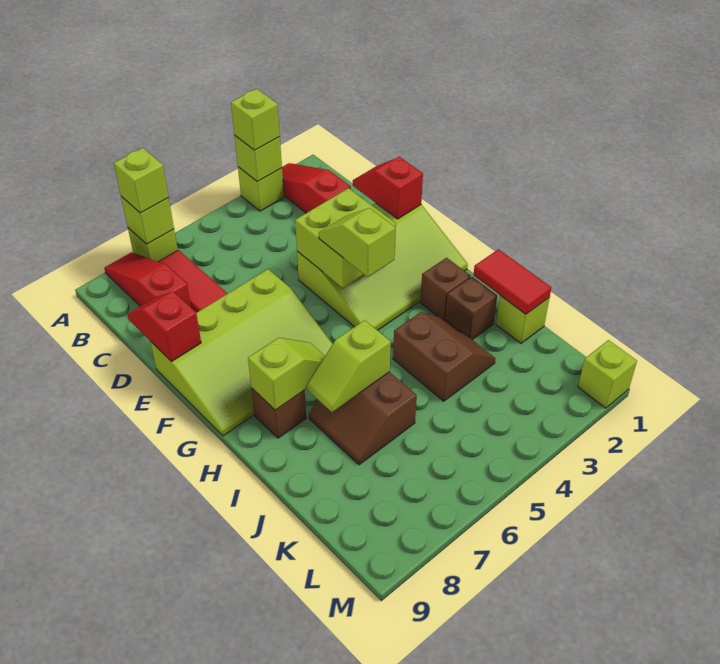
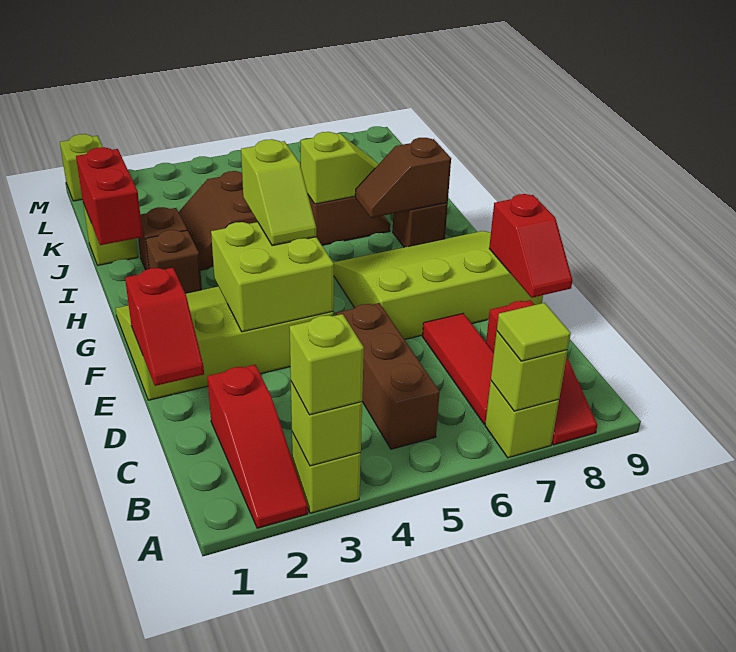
lime 1x1 brick [114,148,169,213] -> lime 1x1 tile [497,303,571,361]
none -> brown 1x3 brick [336,303,440,449]
lime 1x2 slope [248,338,325,410] -> brown 1x2 slope [355,138,451,218]
red 1x2 tile [473,249,551,314] -> red 1x2 brick [76,147,143,245]

